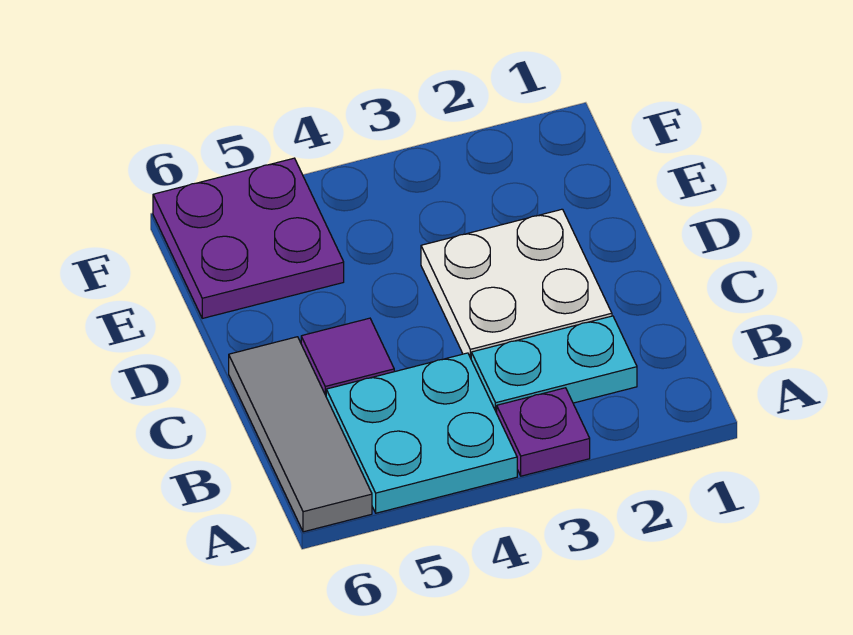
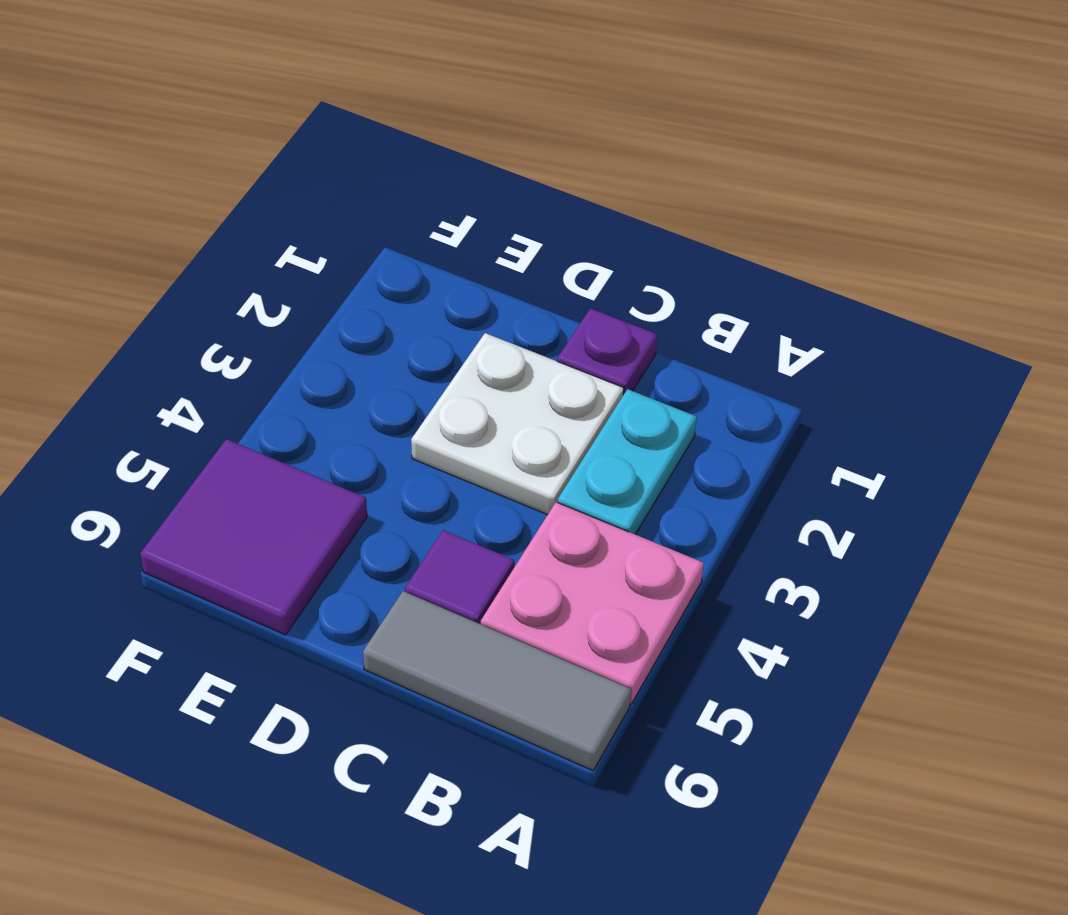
purple 1x1 plate [497,388,590,476] -> purple 1x1 plate moved to [557,308,658,395]
cyan 2x2 plate [326,353,517,513] -> pink 2x2 plate [481,502,704,704]
purple 2x2 plate [153,158,344,318] -> purple 2x2 tile [140,439,367,635]

